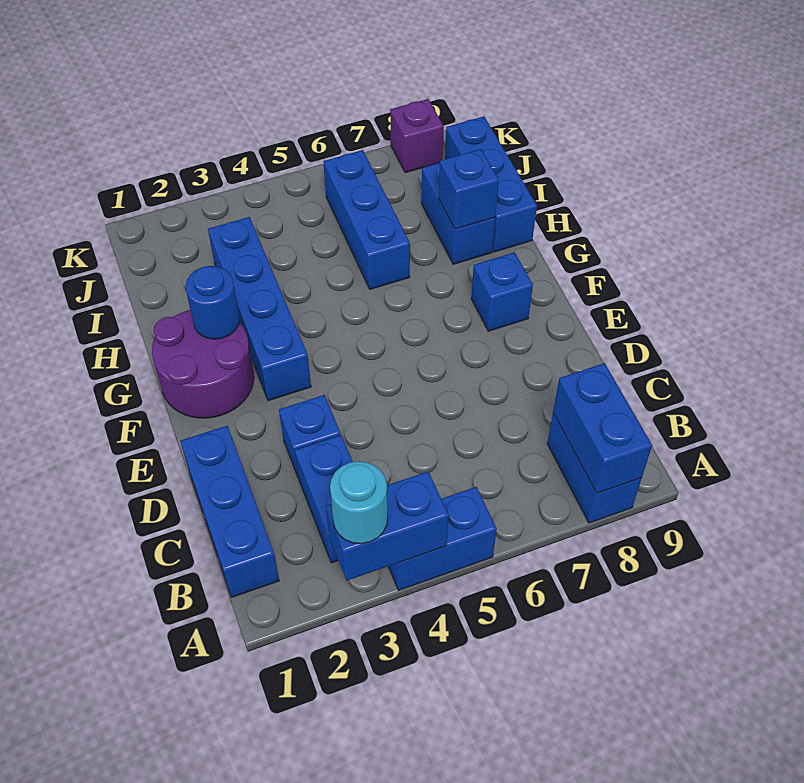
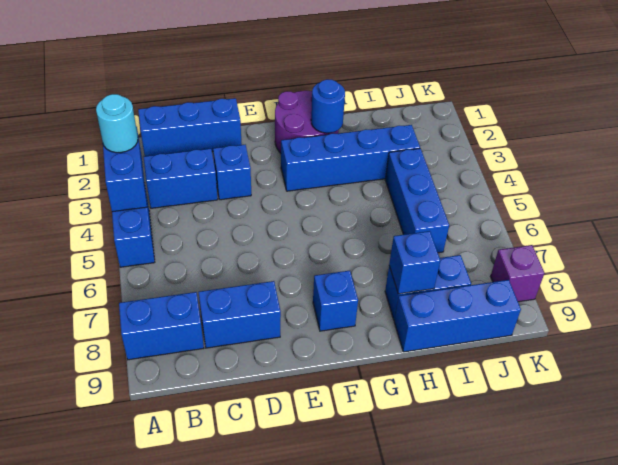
blue 1x2 brick [553,363,652,493] -> blue 1x2 brick moved to [199,281,281,348]
blue 1x3 brick [323,150,410,289] -> blue 1x3 brick turned to [385,149,449,253]

